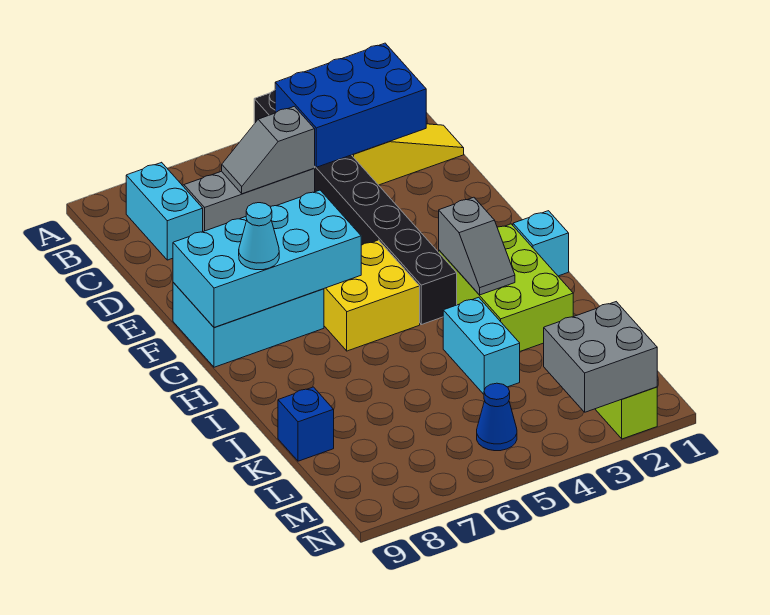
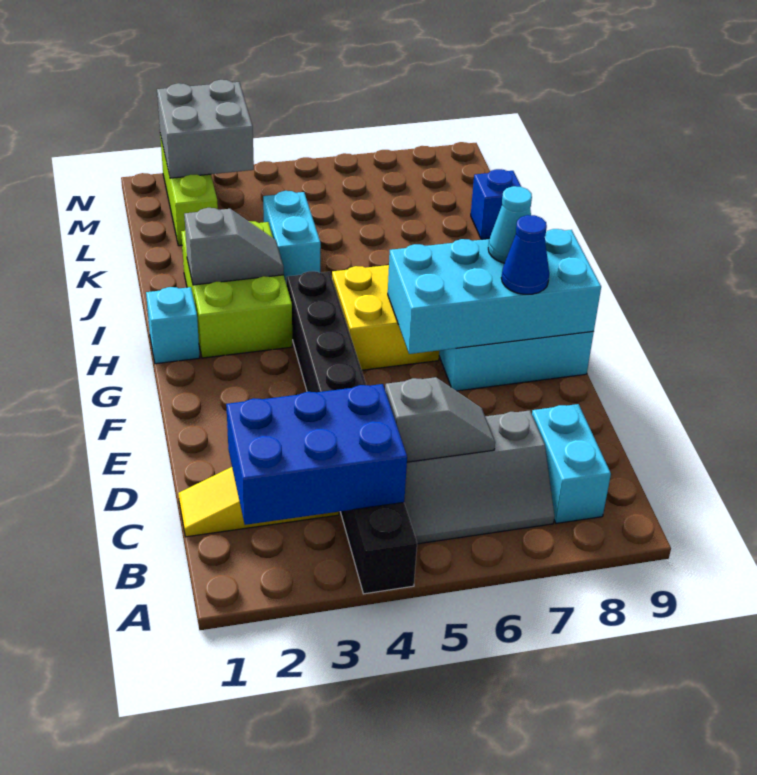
grey 1x2 slope [439,197,515,295] -> grey 1x2 slope turned to [184,208,284,285]
blue 1x1 cone [477,383,517,451] -> blue 1x1 cone moved to [501,215,549,294]

